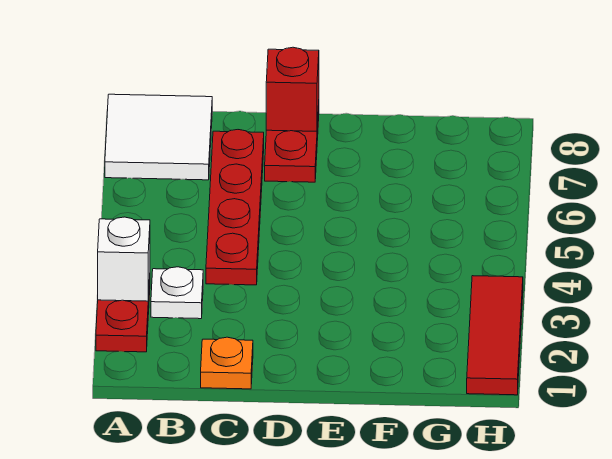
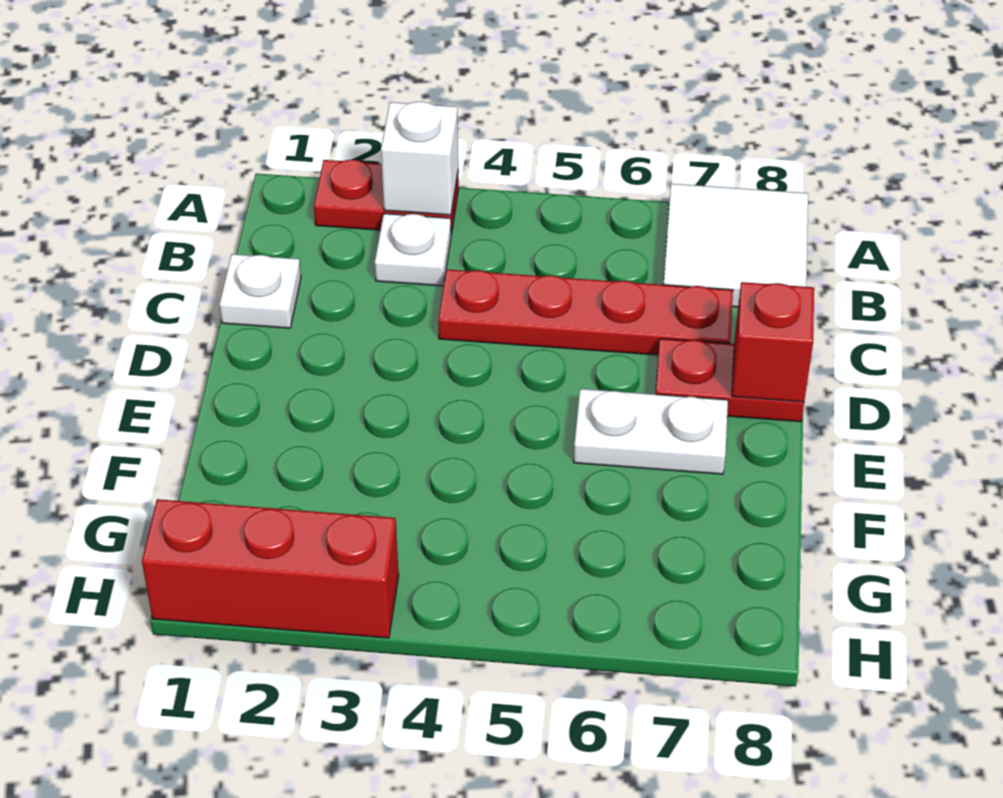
orange 1x1 plate [201,337,253,389] -> white 1x1 plate [219,254,301,328]
none -> white 1x2 plate [574,389,728,474]
red 1x3 tile [467,276,523,395] -> red 1x3 brick [142,499,399,638]

